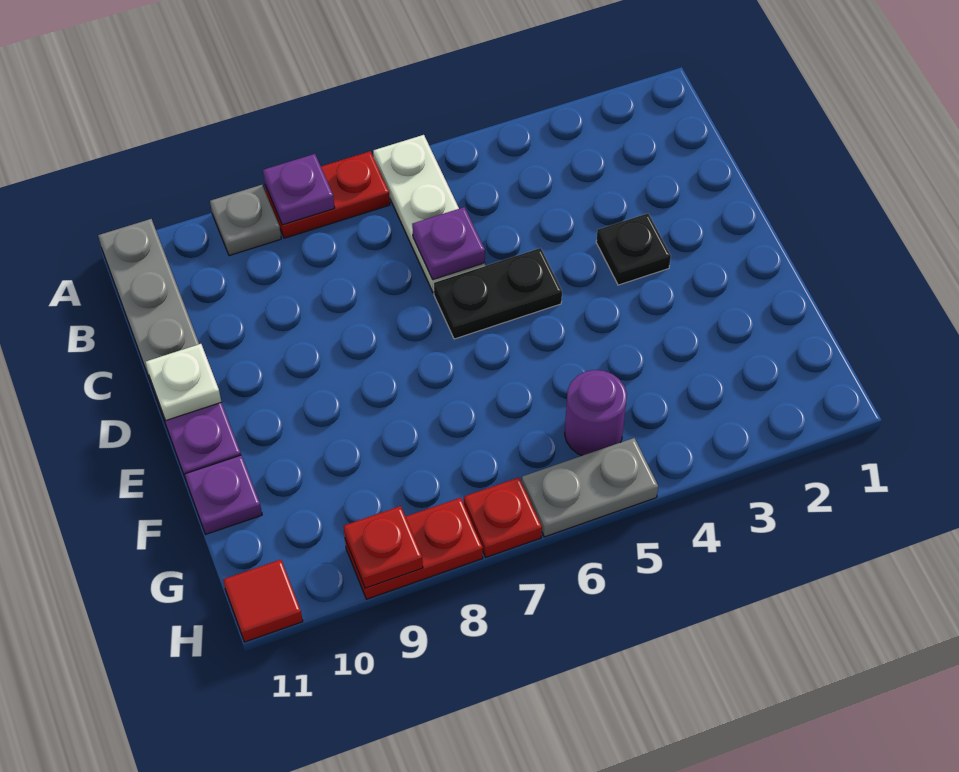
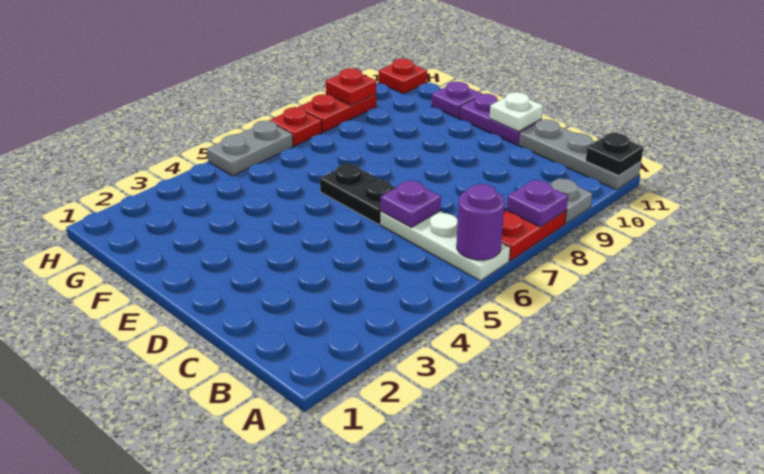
black 1x1 plate [596,213,671,285] -> black 1x1 plate moved to [586,133,644,175]
black 1x2 plate [434,248,562,339] -> black 1x2 plate turned to [320,164,395,224]
purple 1x1 round brick [565,370,627,456] -> purple 1x1 round brick moved to [457,184,505,260]
red 1x1 tile [223,560,303,642] -> red 1x1 plate [379,59,427,94]

